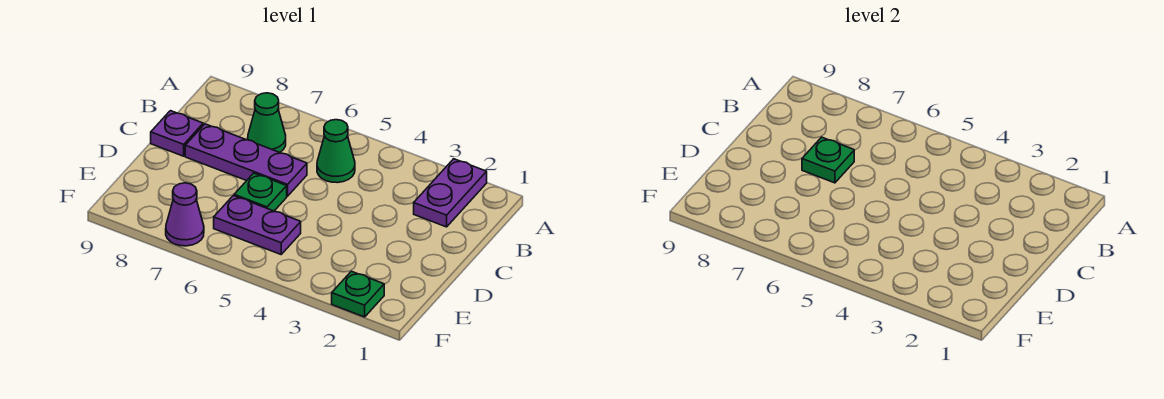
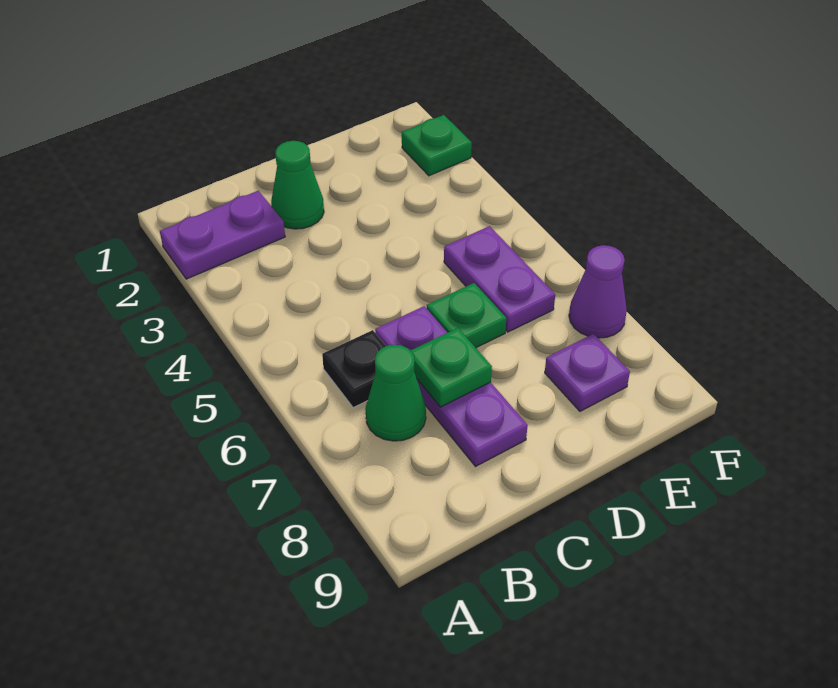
green 1x1 cone [317,120,355,183] -> green 1x1 cone moved to [271,141,324,229]
none -> black 1x1 plate [322,330,386,408]
purple 1x1 plate [151,111,203,156] -> purple 1x1 plate moved to [545,334,630,411]

